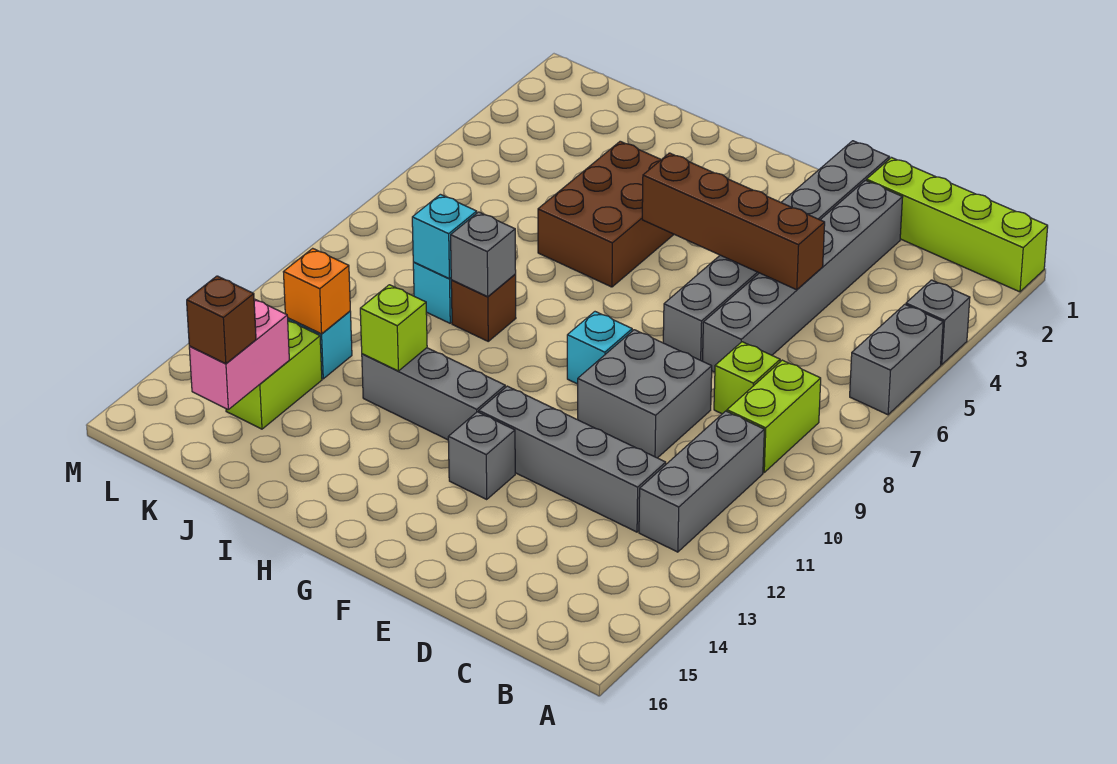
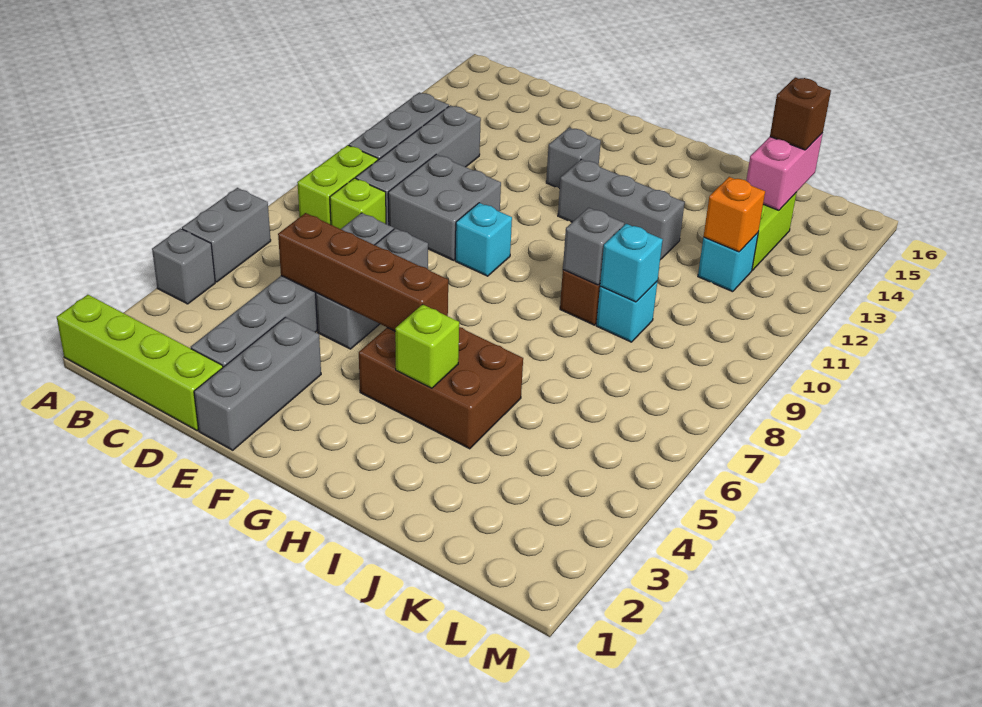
grey 1x4 brick [479,386,666,532] -> grey 1x4 brick turned to [356,105,481,225]
brown 2x3 brick [538,141,674,287] -> brown 2x3 brick turned to [359,327,523,449]
lime 1x1 brick [360,285,427,371] -> lime 1x1 brick moved to [395,304,459,388]

